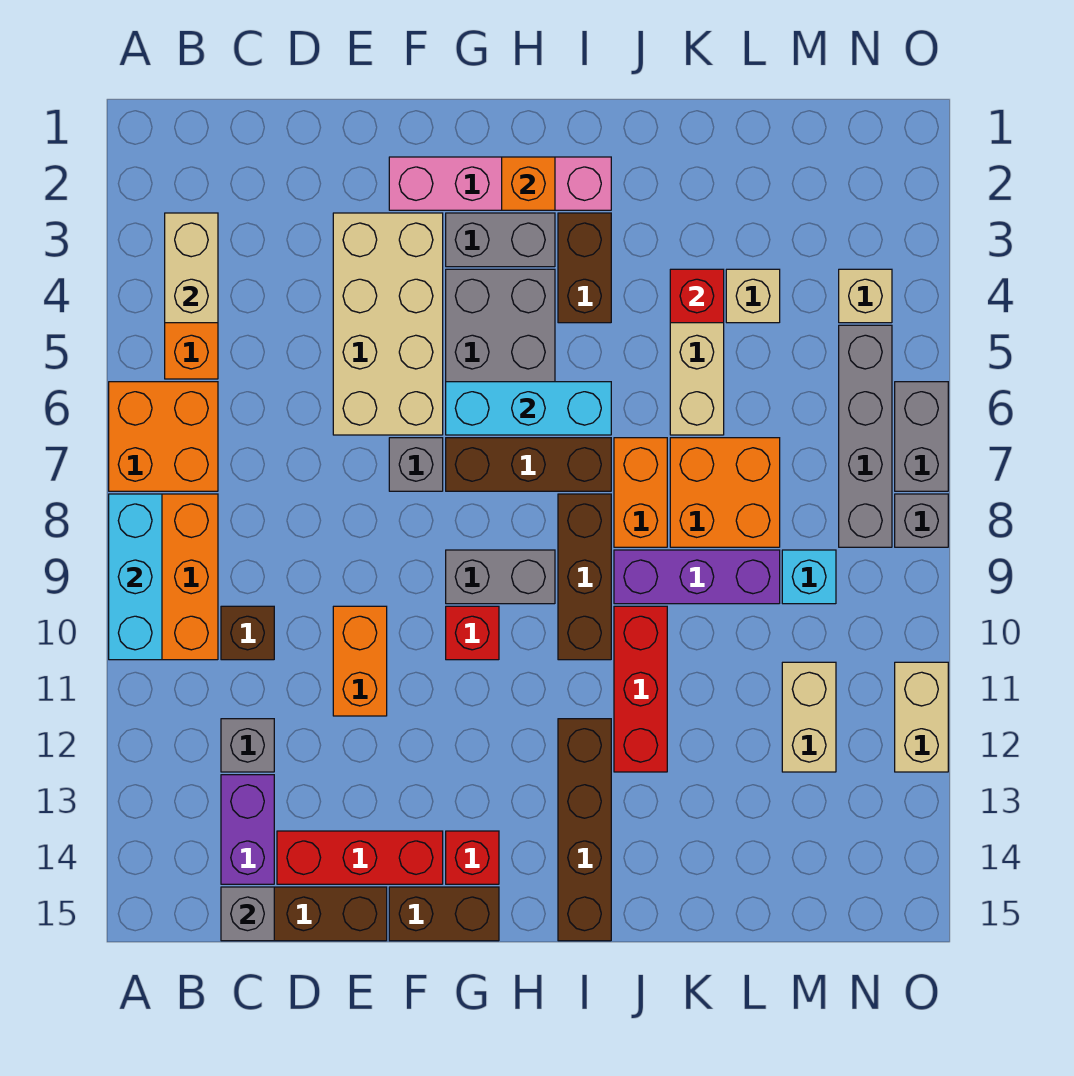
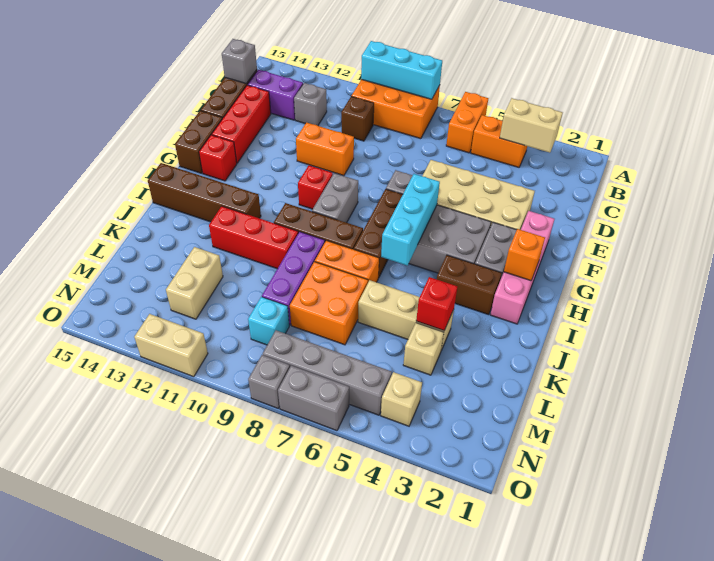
orange 2x2 brick [109,382,218,491] -> orange 1x2 brick [446,92,488,153]
tan 1x2 brick [782,662,836,772] -> tan 1x2 brick turned to [166,247,223,319]

